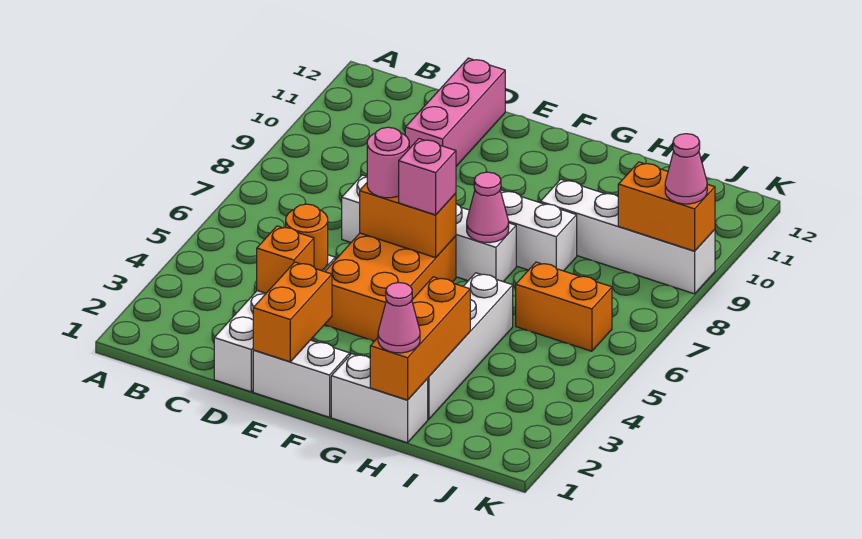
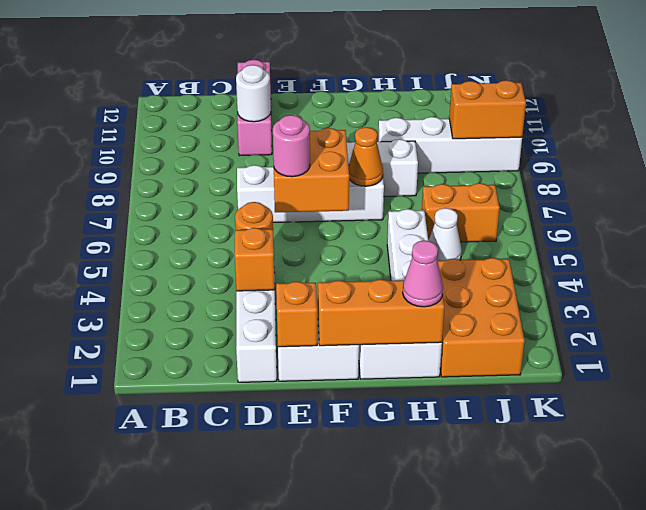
none -> white 1x1 round brick [236,65,271,122]
orange 1x2 brick [253,262,332,362] -> orange 1x1 brick [276,282,317,347]
orange 2x3 brick [325,233,456,341] -> orange 2x3 brick moved to [438,258,525,377]
orange 1x2 brick [360,183,456,258] -> orange 2x2 brick [274,128,349,212]
pink 1x1 brick [399,139,456,215] -> none
pink 1x1 cone [467,172,509,243] -> orange 1x1 cone [349,127,383,186]
orange 1x3 brick [370,277,470,400] -> orange 1x3 brick turned to [318,279,444,346]
none -> white 1x1 cone [429,208,462,261]
pink 1x1 cone [665,134,707,204] -> none

